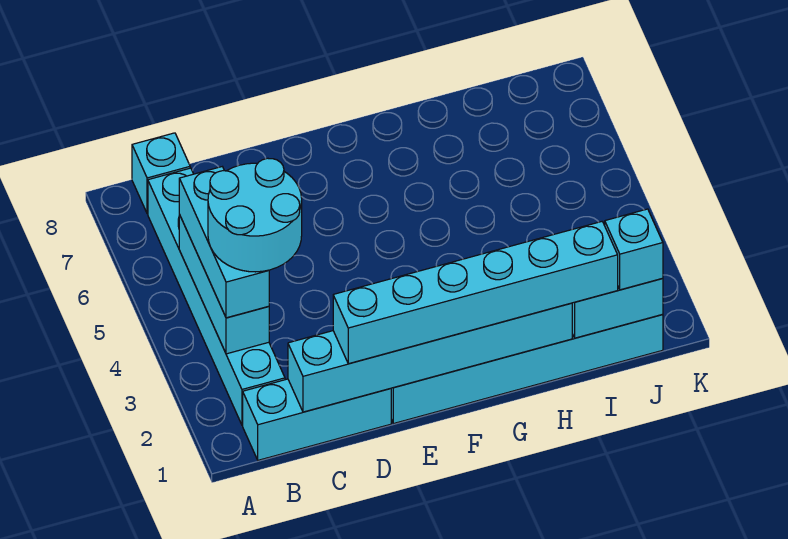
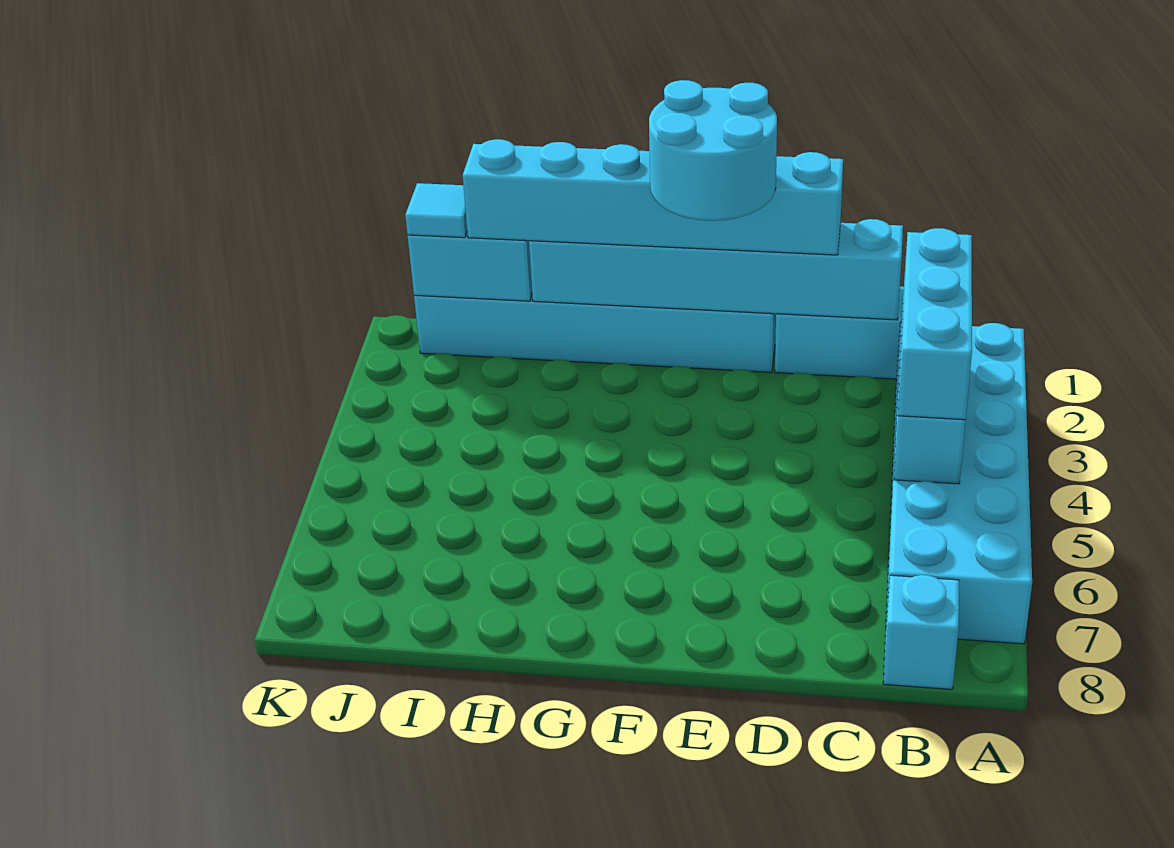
cyan 1x6 brick [148,168,285,425] -> cyan 2x6 brick [886,323,1032,644]
cyan 2x2 round brick [208,158,302,272] -> cyan 2x2 round brick moved to [649,80,777,221]
cyan 1x1 brick [605,209,663,290] -> cyan 1x1 tile [405,183,467,238]

